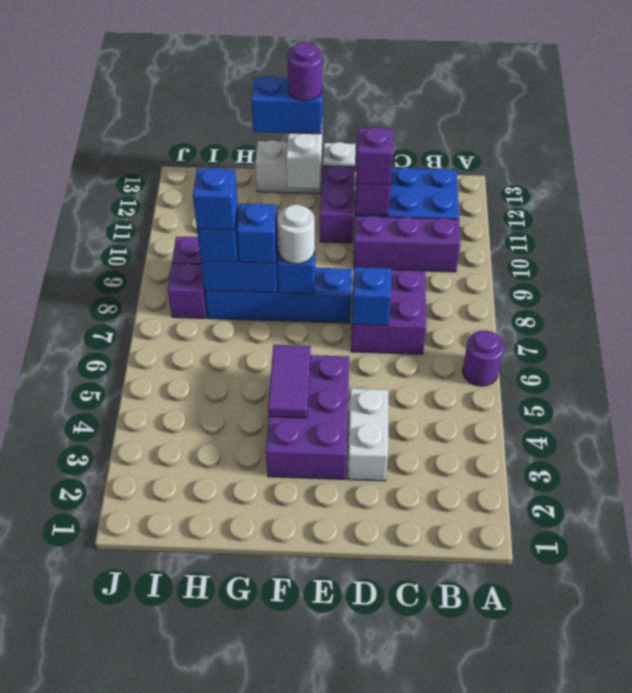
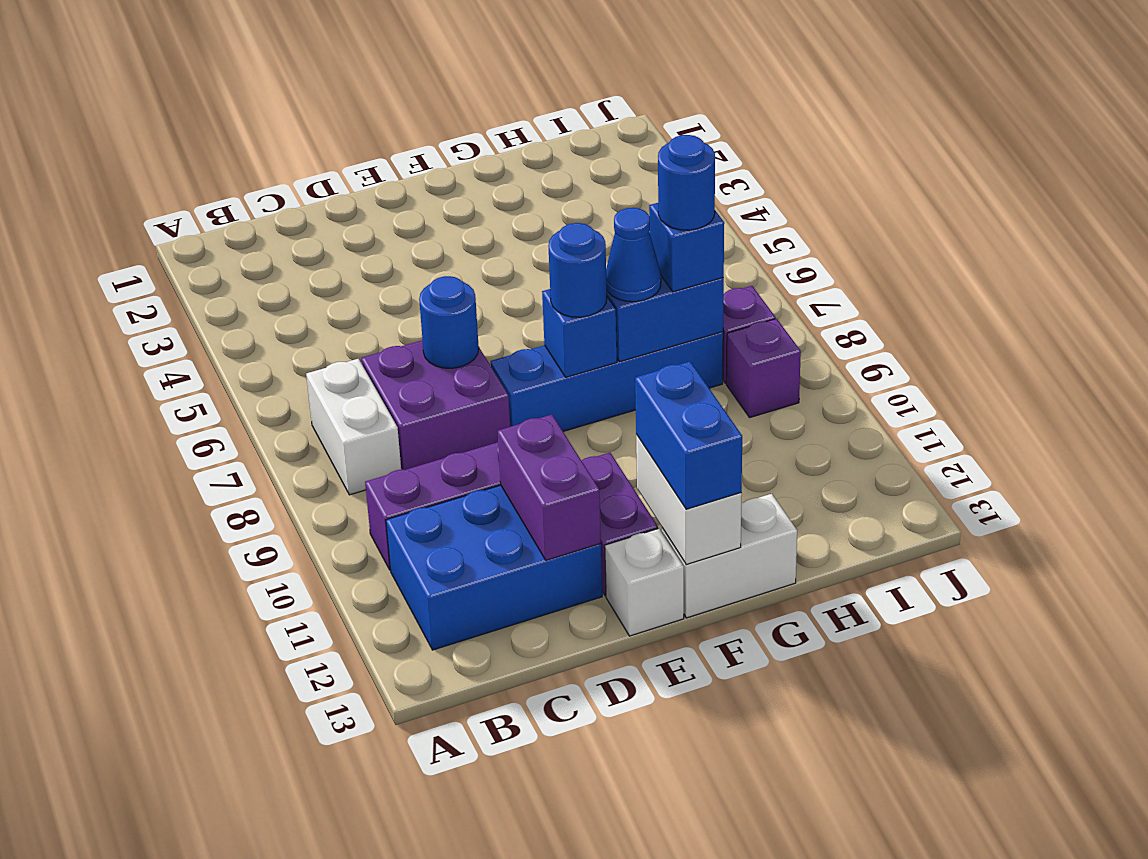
purple 1x1 round brick [463,330,504,386] -> none
white 1x2 brick [348,388,388,481] -> white 1x2 brick moved to [306,359,401,495]
blue 1x1 brick [352,267,391,326] -> blue 1x1 round brick [419,276,479,368]
purple 1x1 brick [356,127,393,185] -> none
purple 2x3 brick [266,355,349,479] -> none
purple 1x2 tile [268,345,311,418] -> none
white 1x1 round brick [277,204,315,264] -> blue 1x1 round brick [549,223,607,317]
blue 1x2 brick [252,76,323,134] -> blue 1x2 brick turned to [635,361,742,509]
purple 1x1 round brick [287,42,322,101] -> none
blue 1x1 brick [237,203,278,263] -> blue 1x1 cone [606,208,661,302]
blue 1x1 brick [193,168,238,230] -> blue 1x1 round brick [658,135,715,230]

